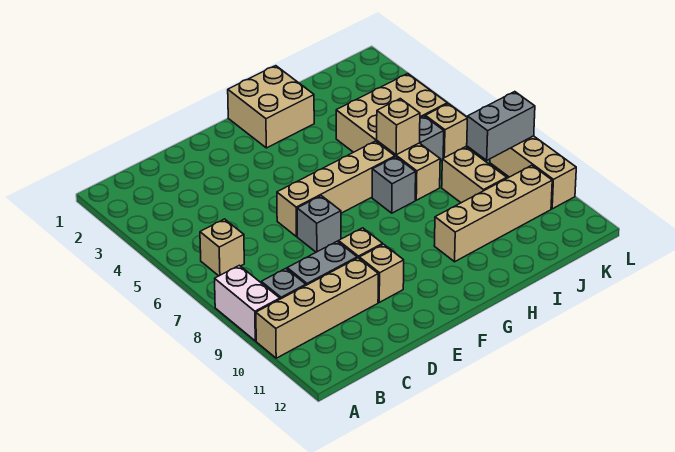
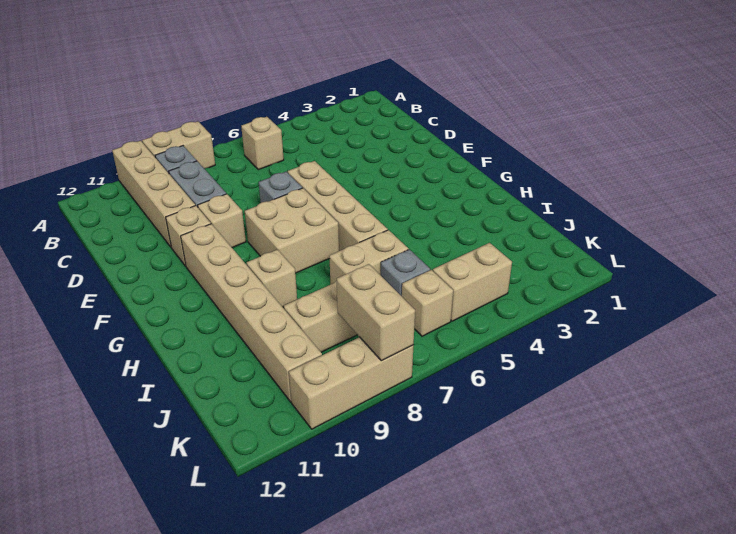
white 1x2 brick [215,265,280,341] -> tan 1x2 brick [142,121,215,168]
tan 2x2 brick [228,66,314,148] -> tan 2x2 brick moved to [245,188,339,273]
grey 1x1 brick [372,157,416,213] -> none
tan 1x4 brick [434,165,552,262] -> tan 1x6 brick [181,224,322,402]
tan 2x3 brick [336,74,447,152] -> tan 1x2 brick [433,243,512,321]
tan 1x1 brick [377,99,420,155] -> tan 1x1 brick moved to [247,249,297,307]
grey 1x2 brick [467,92,535,160] -> tan 1x2 brick [337,264,415,361]

